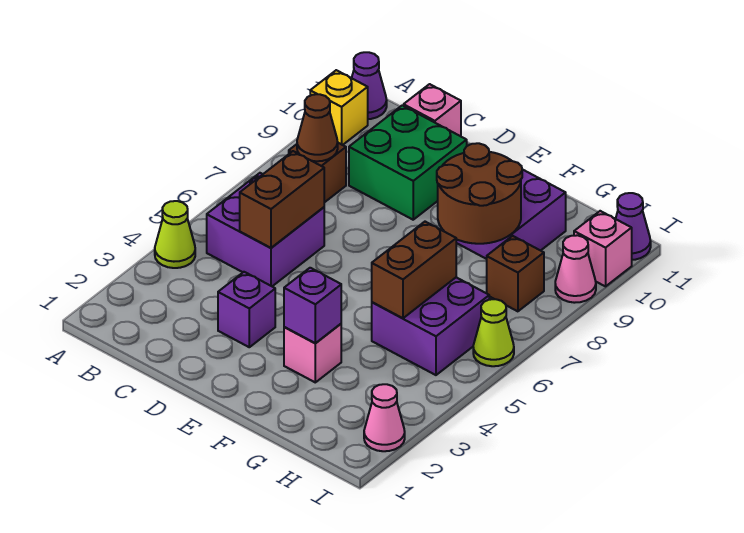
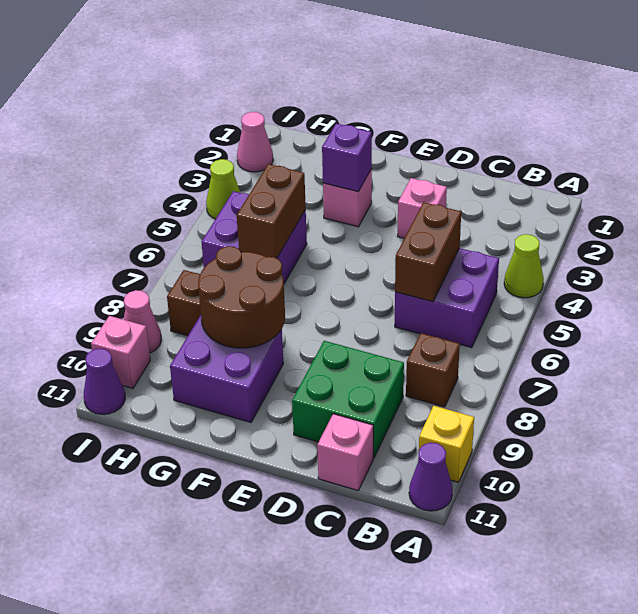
brown 1x1 cone [297,94,338,161] -> none
purple 1x1 brick [218,272,275,347] -> pink 1x1 brick [398,178,447,238]
lime 1x1 cone [473,299,514,366] -> lime 1x1 cone moved to [206,159,240,219]

